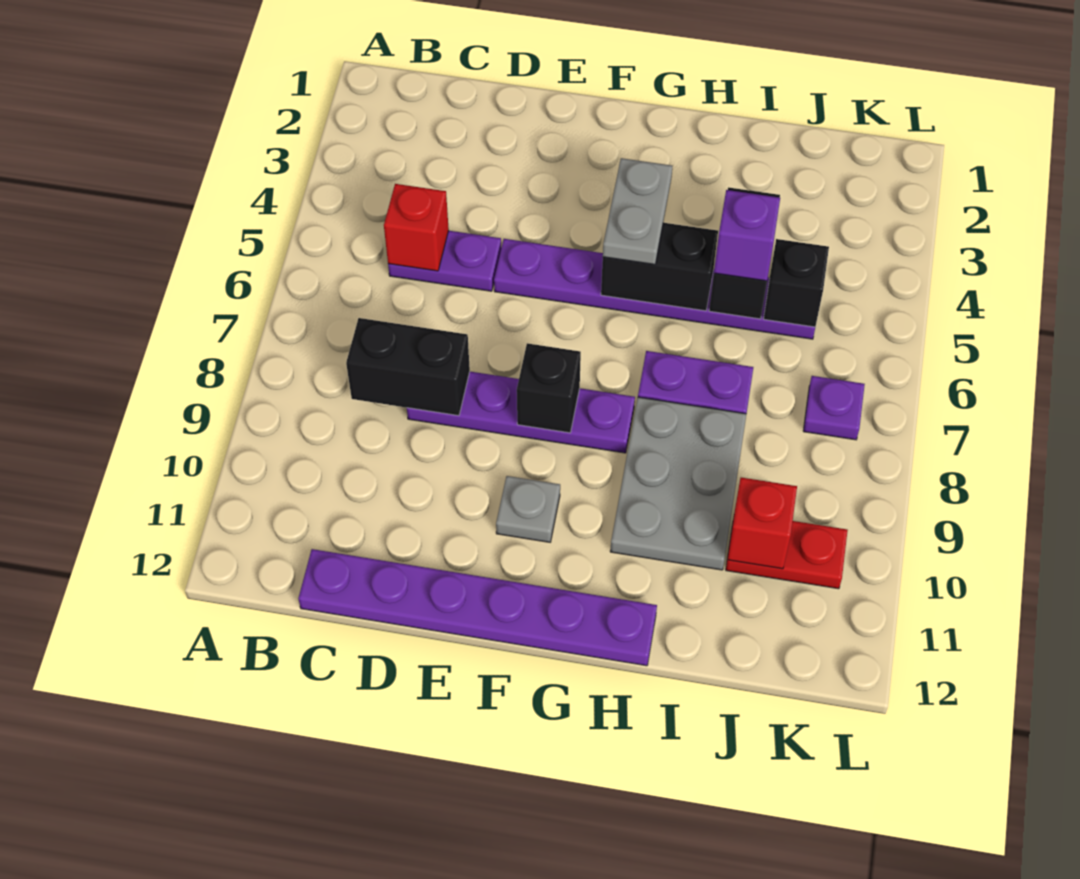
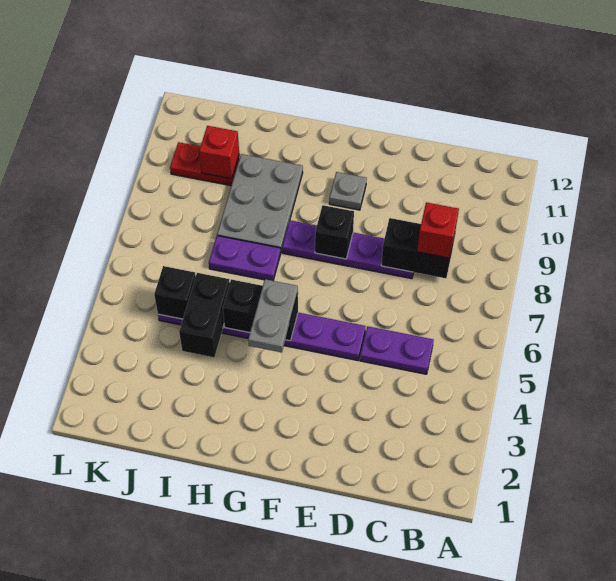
red 1x1 brick [384,184,449,271] -> red 1x1 brick moved to [417,202,459,258]
purple 1x6 plate [298,549,657,666] -> none
purple 1x1 brick [714,190,780,281] -> none
purple 1x1 plate [803,376,865,440] -> none

